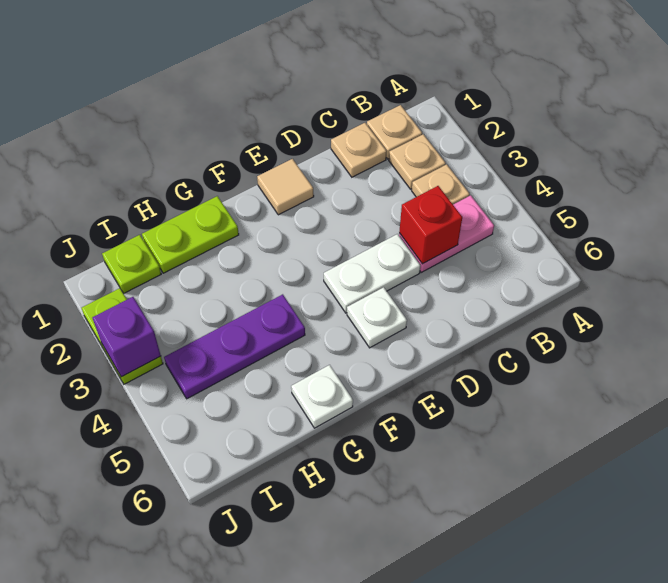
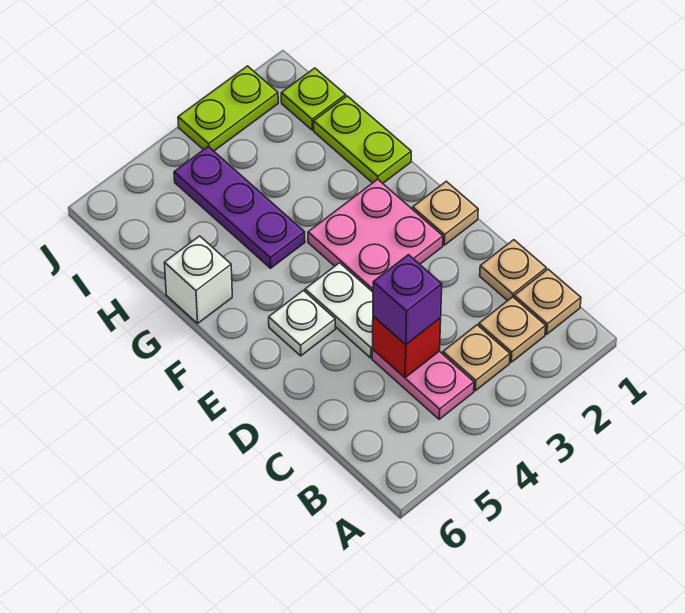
tan 1x1 tile [257,159,314,215] -> tan 1x1 plate [413,181,478,245]
none -> pink 2x2 plate [308,179,443,292]
white 1x1 plate [291,365,353,428] -> white 1x1 brick [164,236,232,323]
purple 1x1 brick [92,297,161,377] -> purple 1x1 brick moved to [373,255,442,344]

